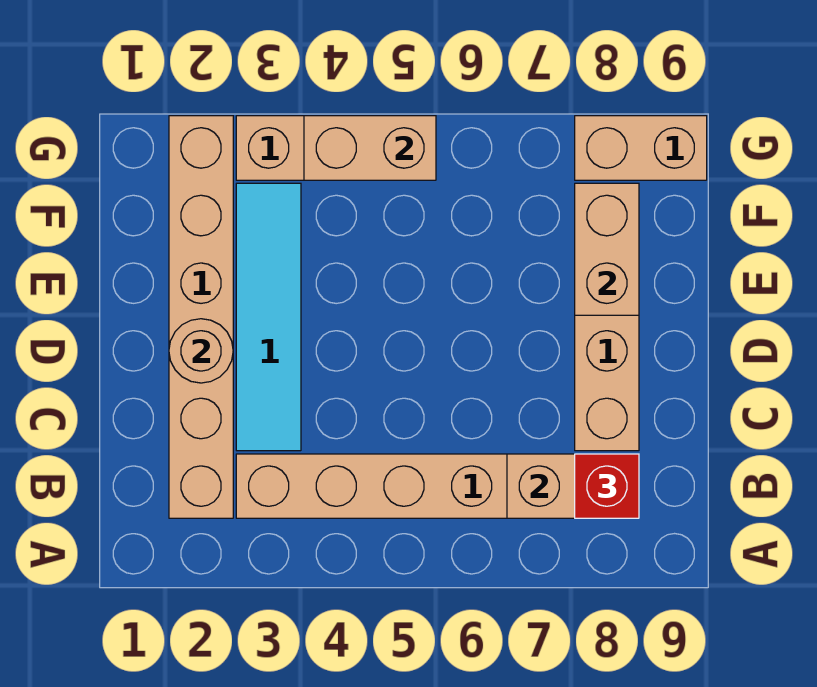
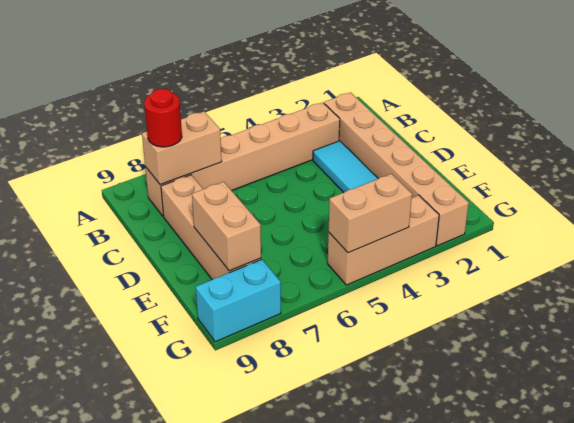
red 1x1 brick [575,454,639,518] -> red 1x1 round brick [144,89,182,147]
tan 1x1 round brick [169,319,233,383] -> none
tan 1x2 brick [575,116,707,180] -> cyan 1x2 brick [196,260,281,342]

